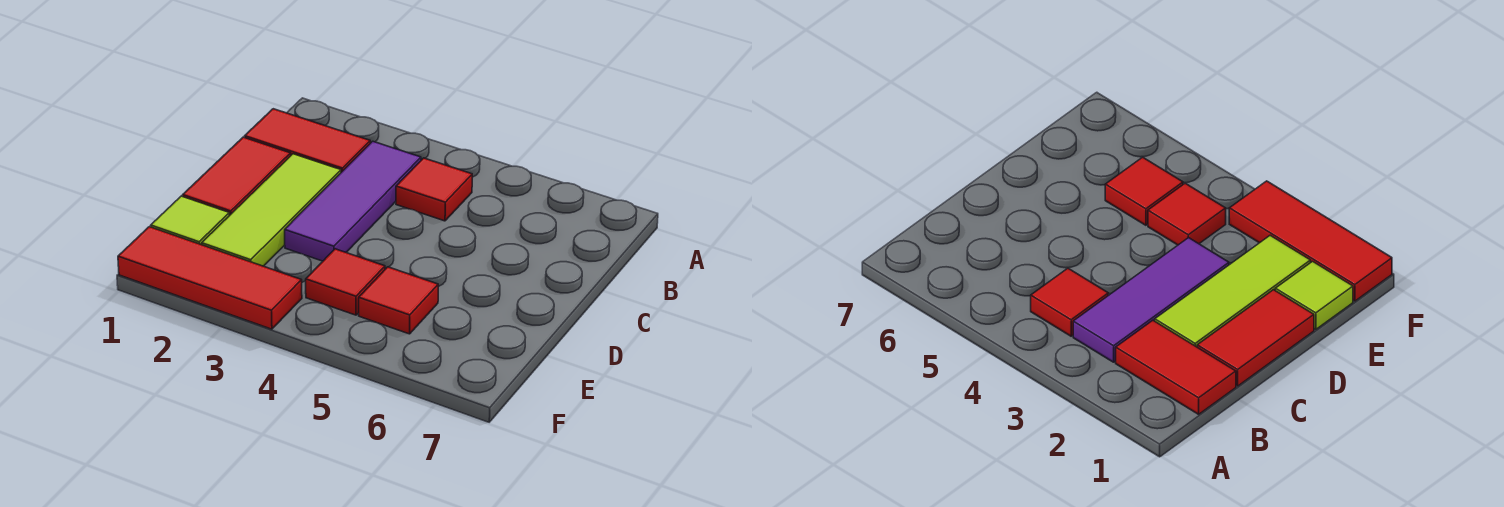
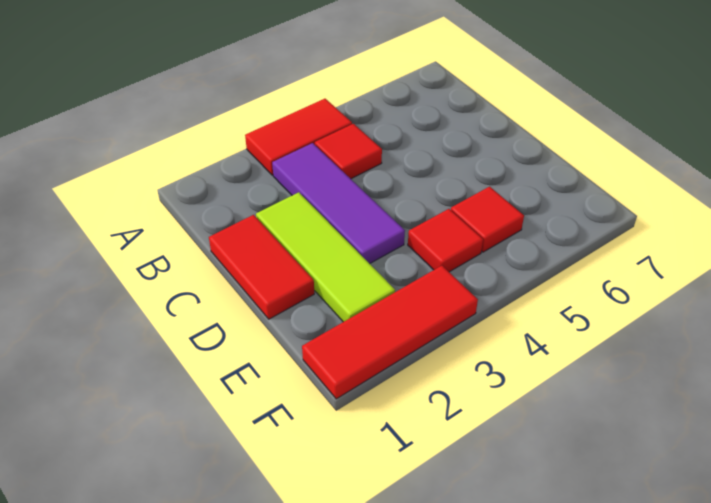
red 1x2 tile [245,109,370,172] -> red 1x2 tile moved to [245,99,352,175]
lime 1x1 tile [151,196,229,245] -> none

